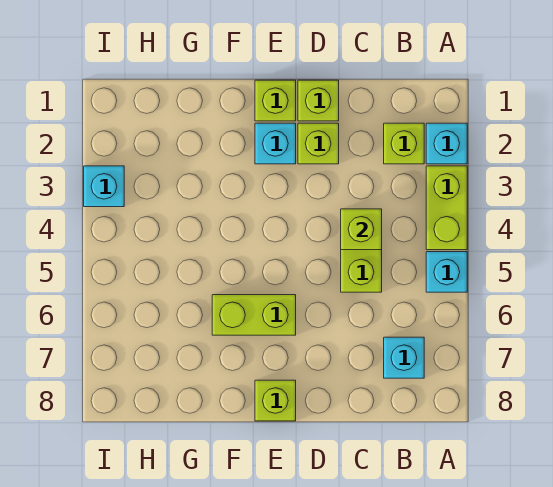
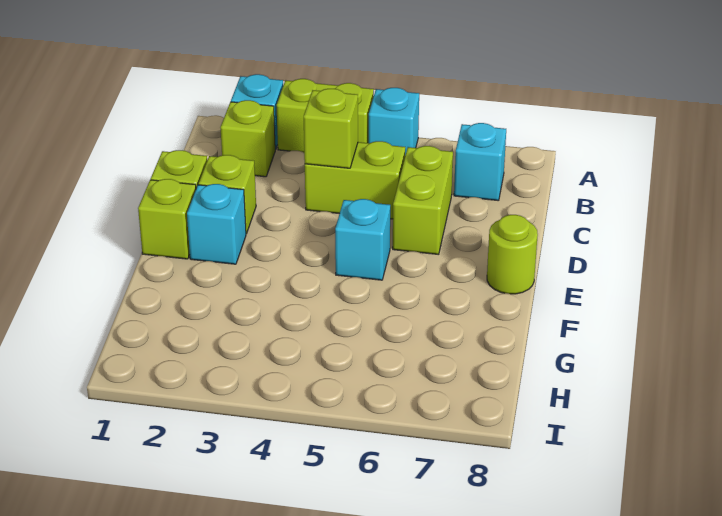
lime 1x2 brick [212,295,296,335] -> lime 1x2 brick moved to [393,146,453,255]
lime 1x1 brick [255,380,296,421] -> lime 1x1 round brick [487,215,538,294]
cyan 1x1 brick [84,166,124,207] -> cyan 1x1 brick moved to [335,199,390,280]

